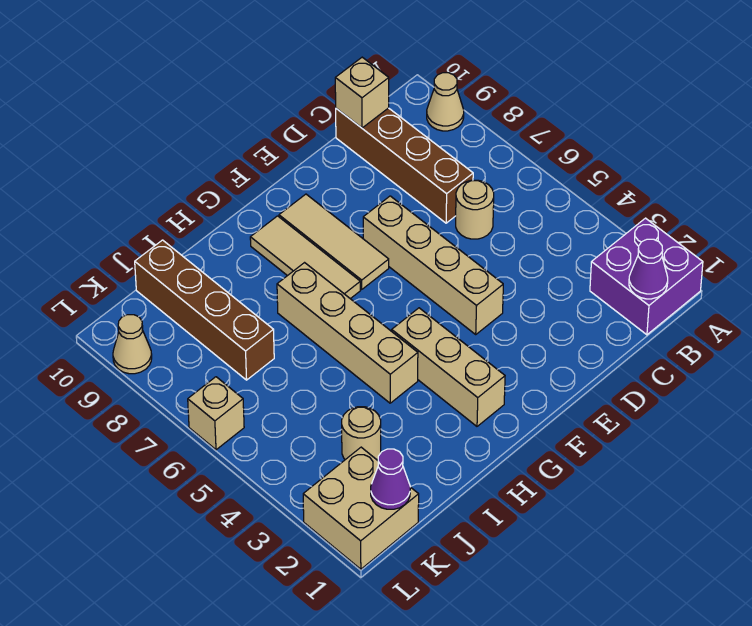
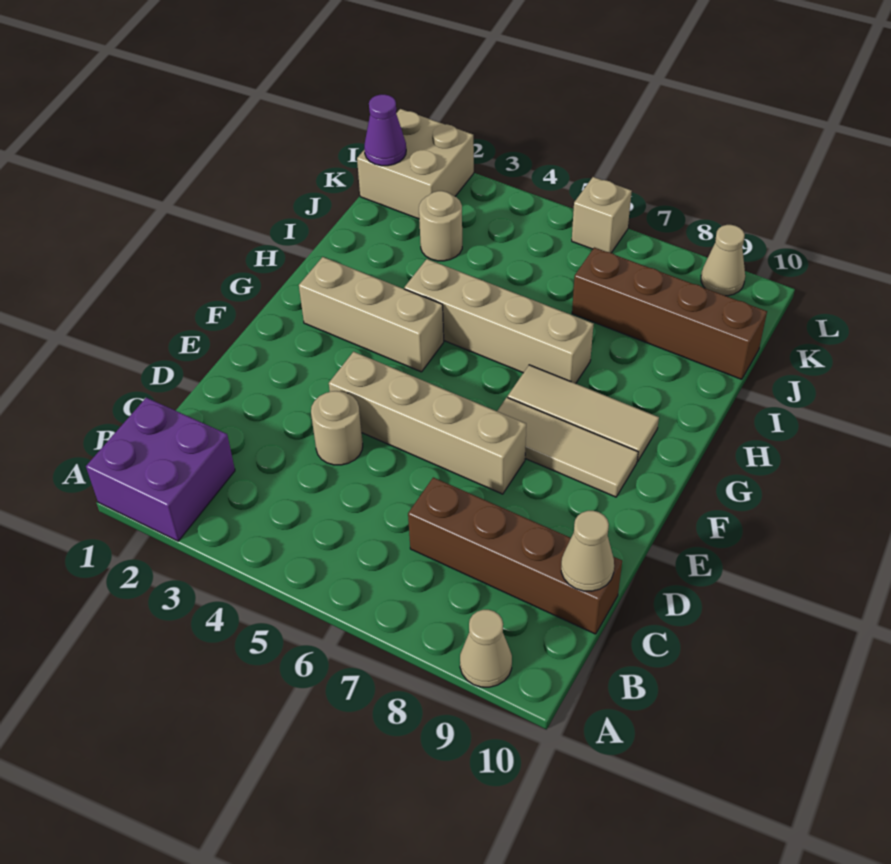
purple 1x1 cone [629,239,668,299] -> none
tan 1x1 round brick [456,180,494,239] -> tan 1x1 round brick moved to [311,391,363,465]
tan 1x1 brick [335,57,389,128] -> tan 1x1 cone [561,511,614,591]

